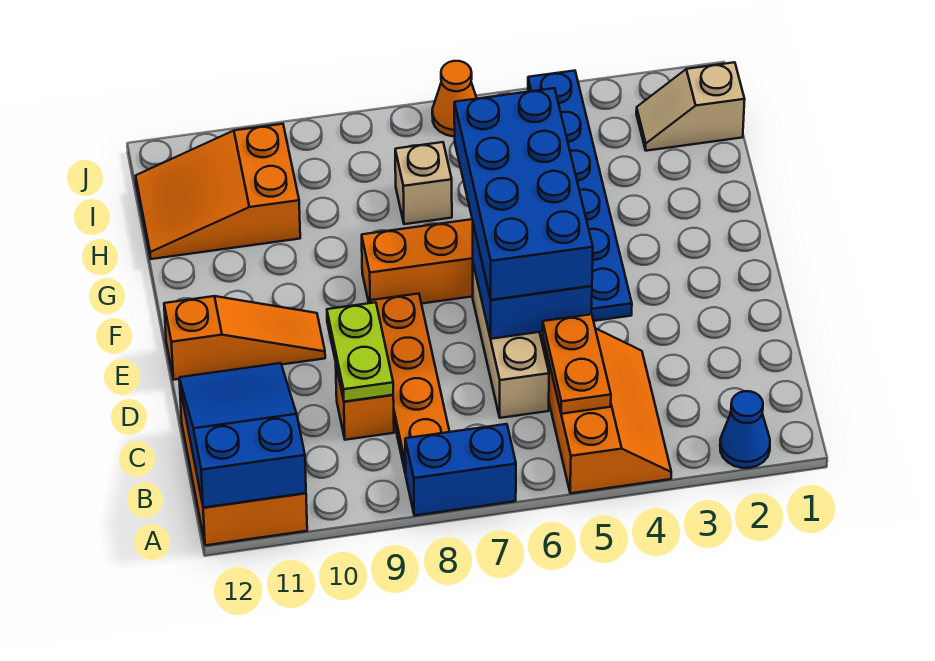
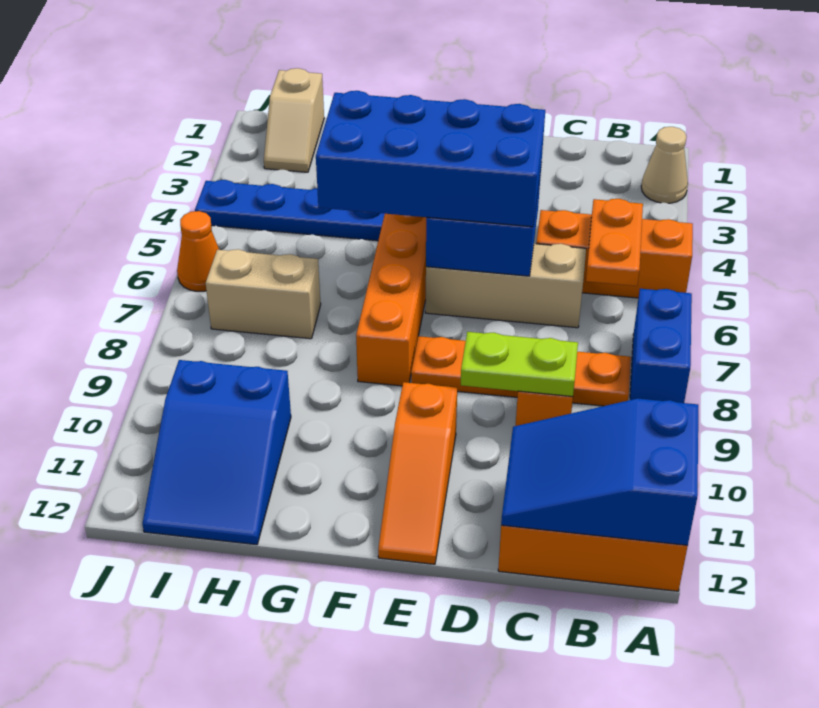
blue 1x1 cone [720,391,770,468] -> tan 1x1 cone [641,127,688,203]
orange 1x2 plate [543,314,611,414] -> orange 1x2 plate turned to [586,199,643,286]
orange 1x3 slope [164,296,325,380] -> orange 1x3 slope turned to [378,382,457,564]
tan 1x1 brick [395,142,452,224] -> tan 1x2 brick [206,249,321,339]
orange 2x3 slope [136,124,300,259] -> blue 2x3 slope [142,360,291,545]

